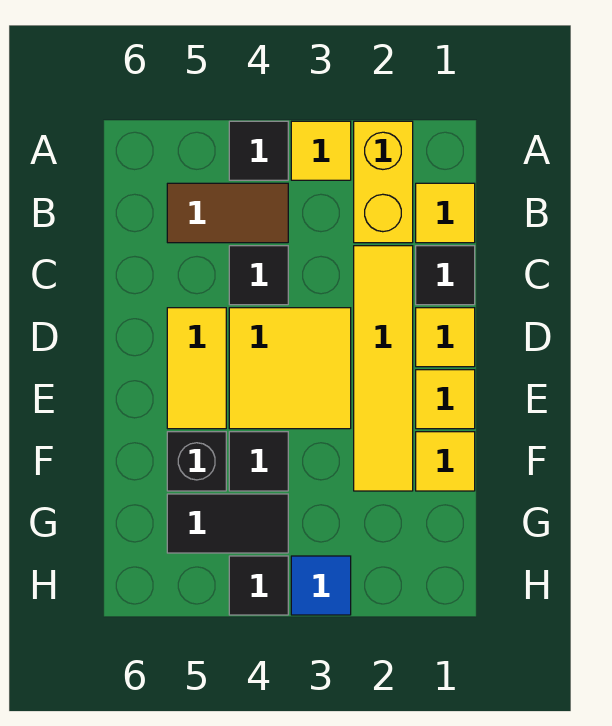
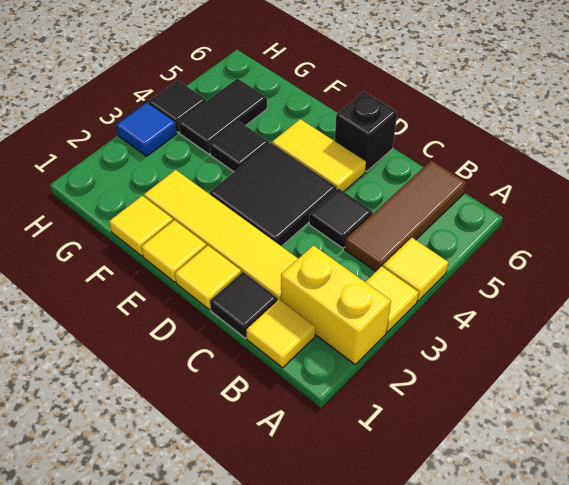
black 1x1 tile [229,121,288,180] -> yellow 1x1 tile [383,238,449,301]
brown 1x2 tile [167,183,288,243] -> brown 1x3 tile [345,161,466,271]
yellow 2x2 tile [229,308,351,429] -> black 2x2 tile [210,143,337,246]
black 1x1 brick [167,432,226,491] -> black 1x1 brick moved to [335,92,397,172]

